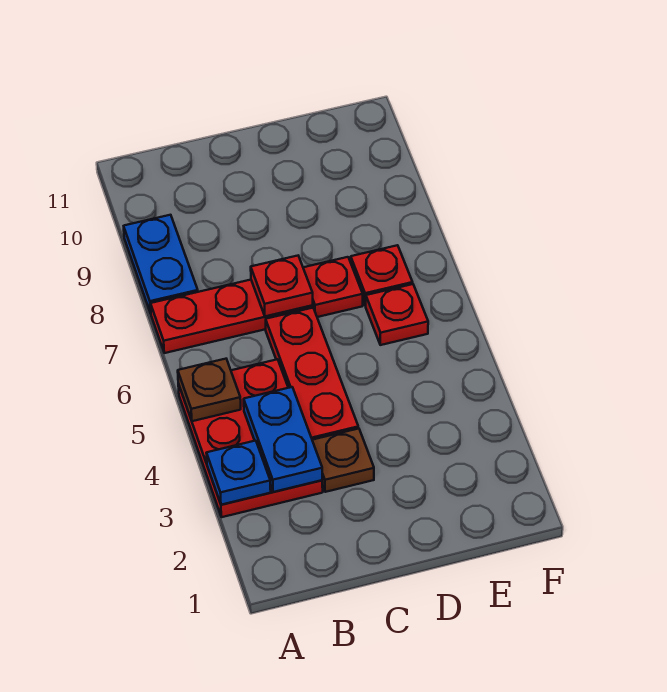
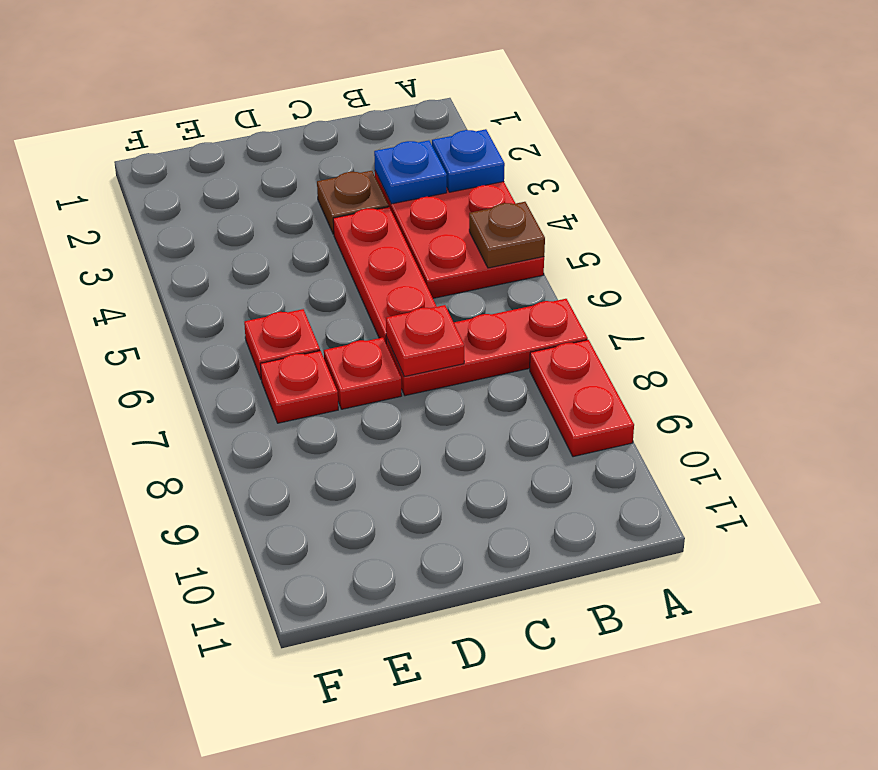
blue 1x2 plate [124,215,198,313] -> red 1x2 plate [530,340,634,457]
blue 1x2 plate [244,387,322,492] -> blue 1x1 plate [374,140,447,204]

